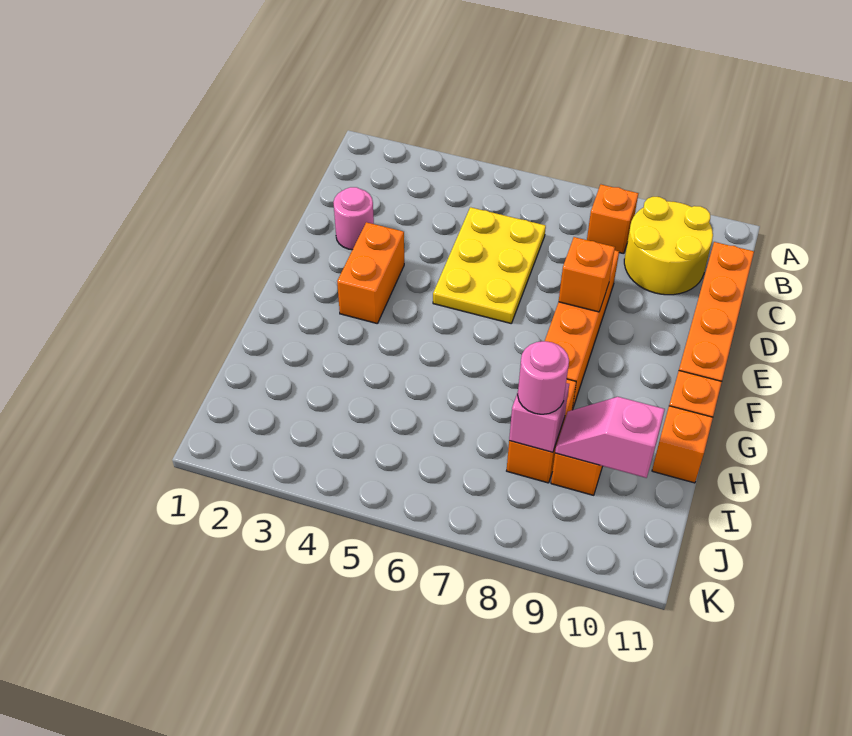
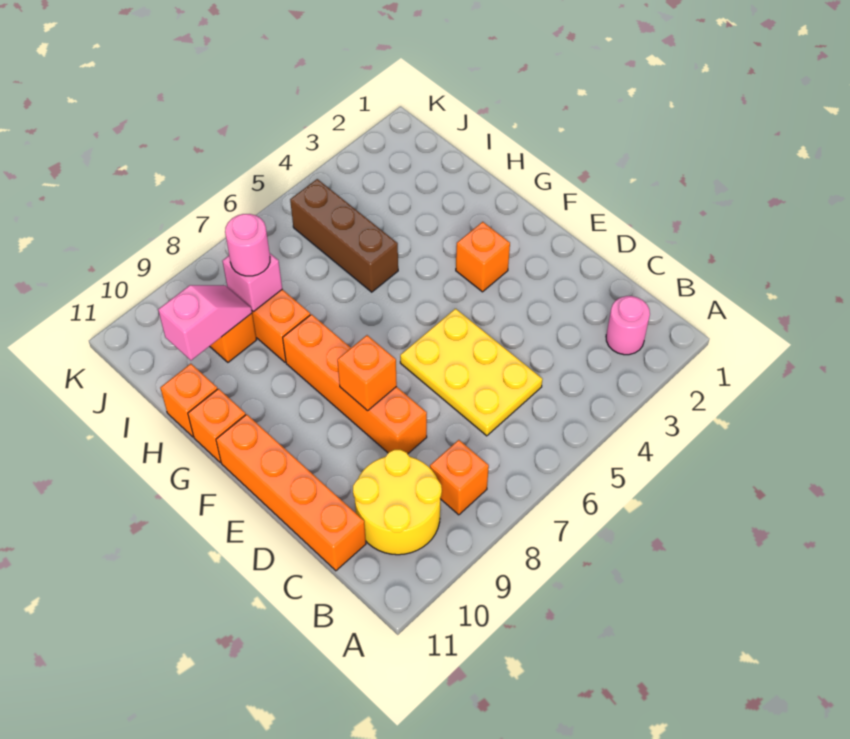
pink 1x1 round brick [333,187,374,250] -> pink 1x1 round brick moved to [606,296,650,355]
orange 1x2 brick [337,222,404,324] -> orange 1x1 brick [456,222,510,292]
none -> brown 1x3 brick [290,179,398,292]

